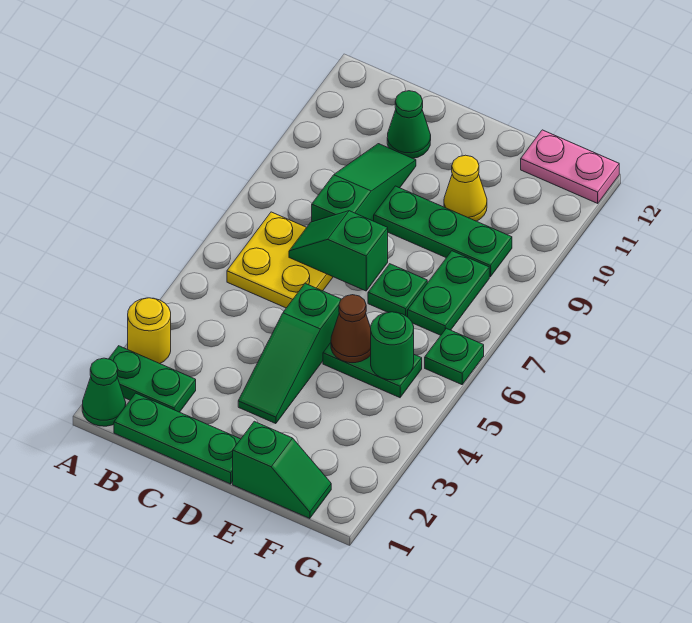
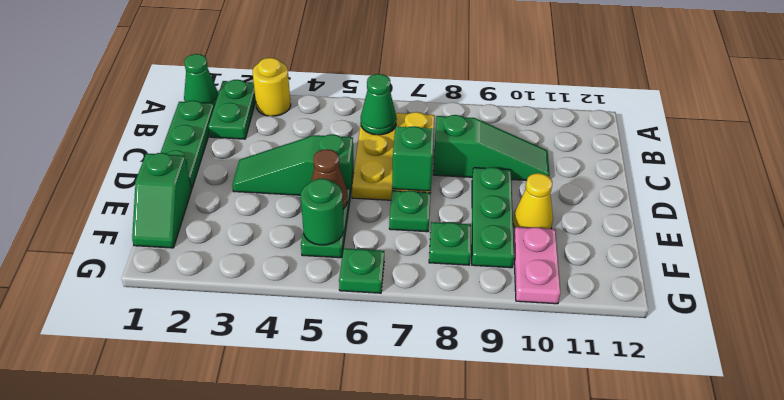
yellow 2x2 plate [227,212,333,308] -> yellow 2x3 plate [352,112,435,200]
green 1x1 cone [387,91,431,158] -> green 1x1 cone moved to [361,74,397,135]
green 1x2 plate [408,251,489,335] -> green 1x1 plate [429,222,471,265]
pink 1x2 plate [521,130,619,203] -> pink 1x2 plate moved to [514,227,561,304]

